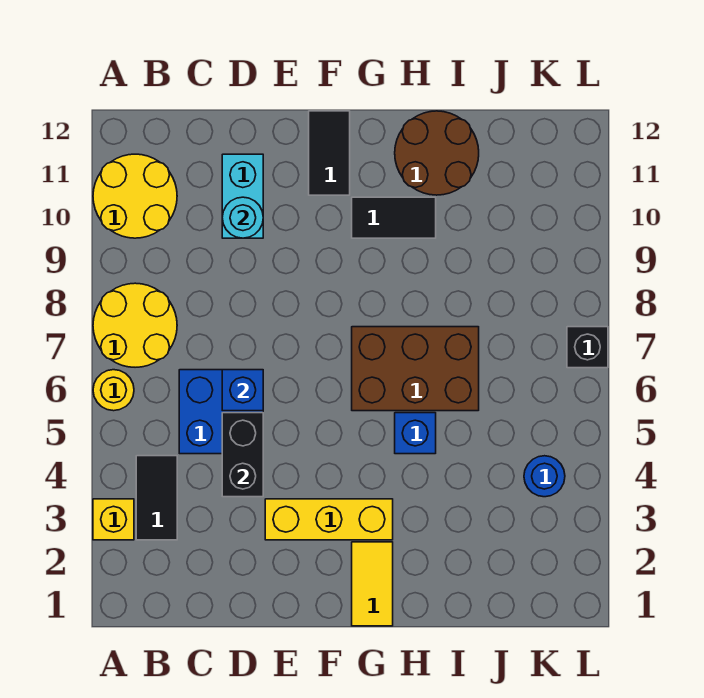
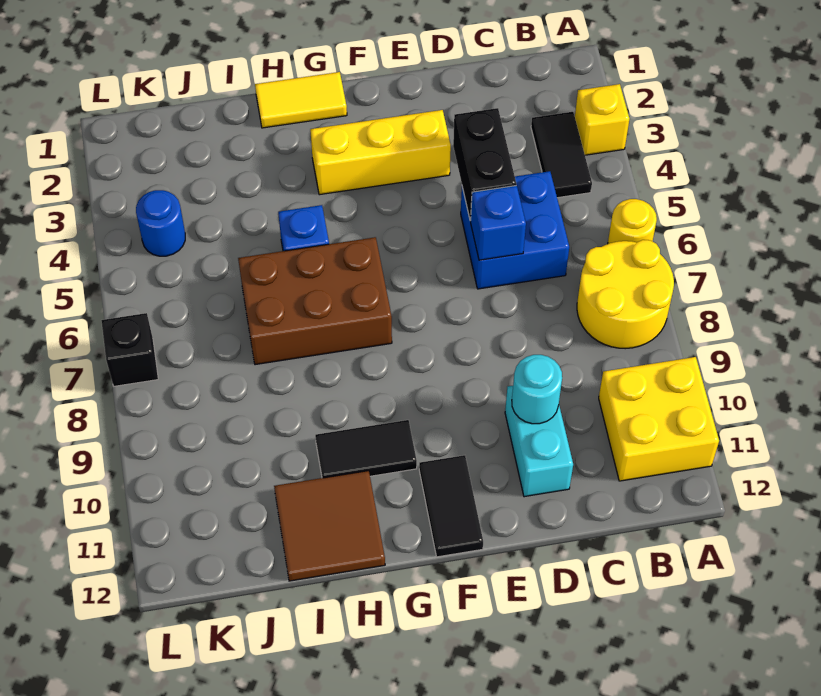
yellow 2x2 round brick [93,154,177,238] -> yellow 2x2 brick [599,357,719,481]
yellow 1x2 tile [352,542,393,626] -> yellow 1x2 tile turned to [255,72,347,128]
brown 2x2 round brick [395,111,479,195] -> brown 2x2 tile [274,471,385,581]

